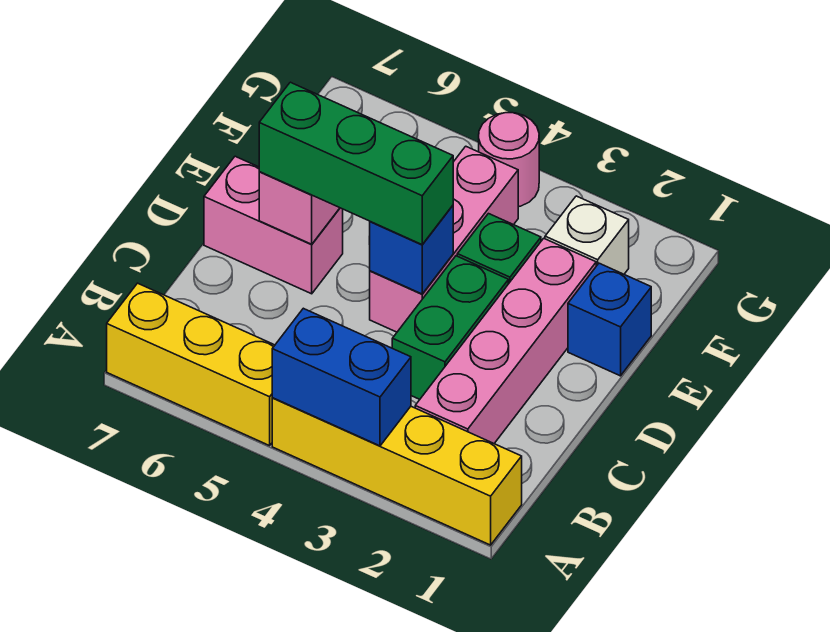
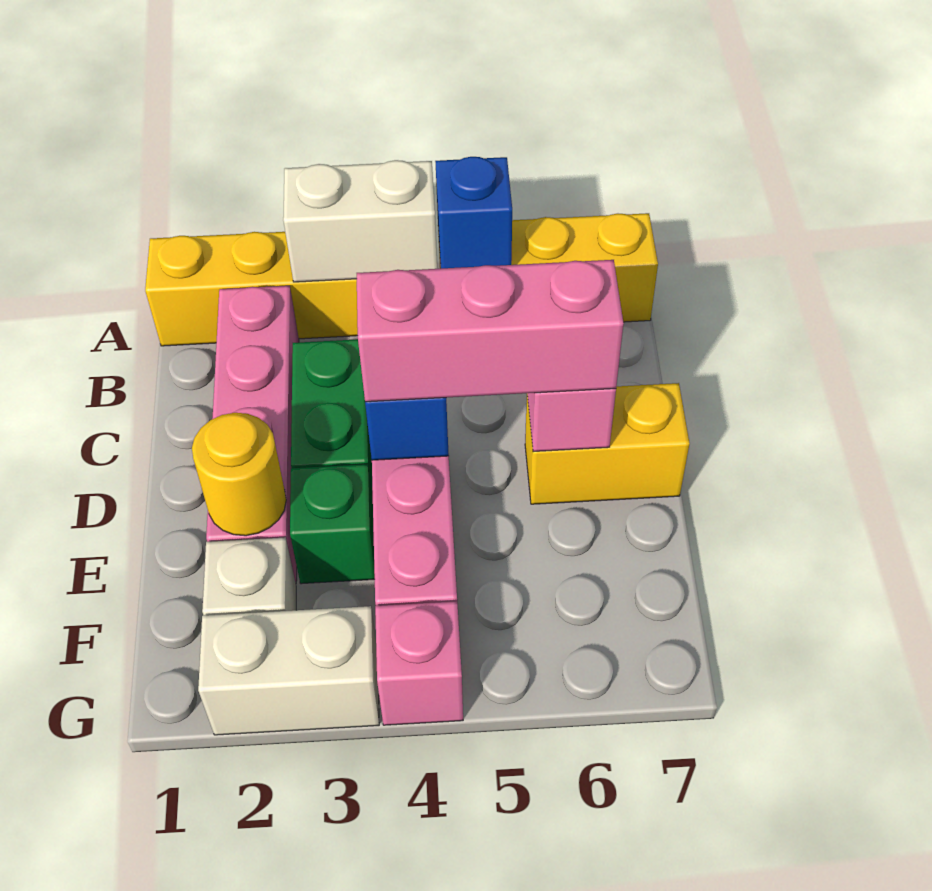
blue 1x2 brick [272,308,411,446] -> white 1x2 brick [283,160,437,282]
green 1x3 brick [259,82,453,244] -> pink 1x3 brick [357,260,624,402]
pink 1x2 brick [204,156,343,294] -> yellow 1x2 brick [525,383,690,504]
blue 1x1 brick [568,263,651,376] -> blue 1x1 brick moved to [435,157,512,268]
none -> yellow 1x1 round brick [192,413,286,536]
none -> white 1x2 brick [198,606,379,735]
pink 1x1 round brick [479,113,539,207] -> pink 1x1 brick [375,601,463,725]

